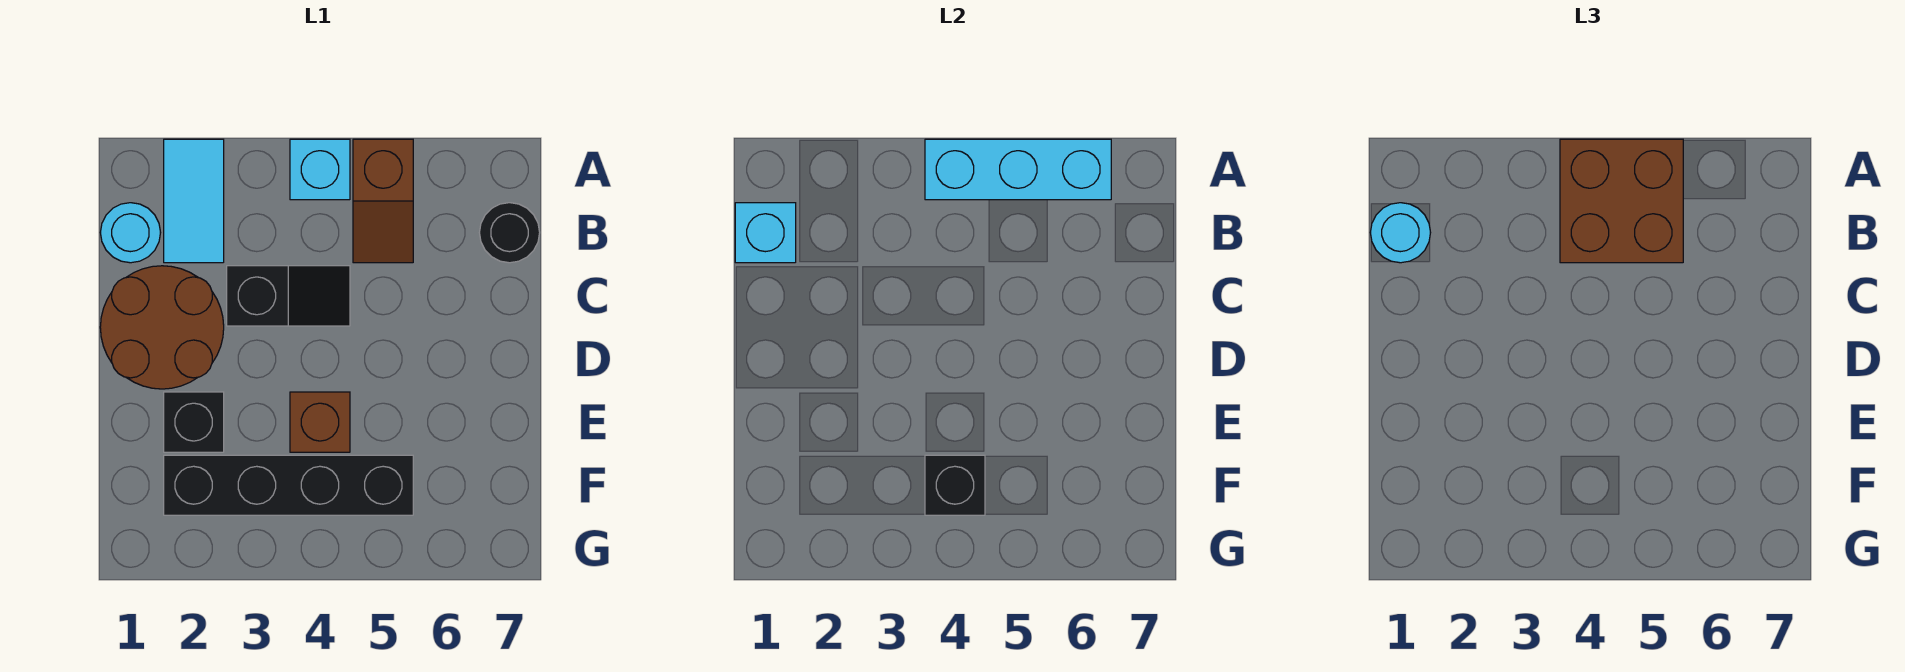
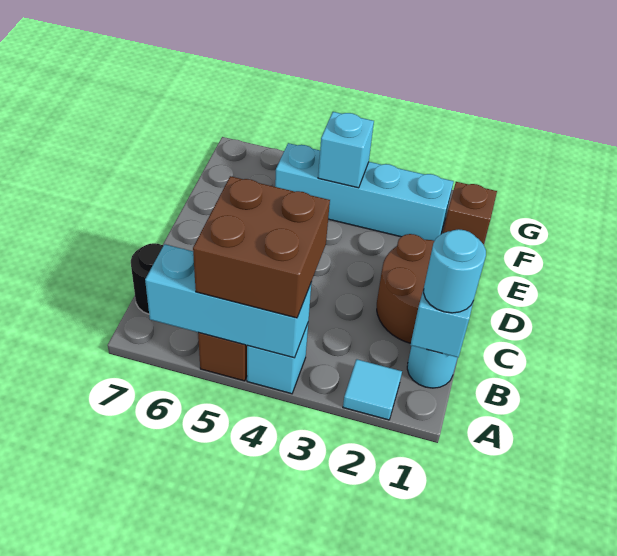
cyan 1x2 tile [164,139,224,263] -> cyan 1x1 tile [343,359,402,420]
black 1x2 slope [227,266,350,326] -> none
black 1x1 brick [164,392,224,452] -> none
brown 1x1 brick [290,392,350,452] -> brown 1x1 brick moved to [443,182,497,244]
black 1x4 brick [164,455,413,515] -> cyan 1x4 brick [275,143,454,241]
black 1x1 brick [925,455,985,515] -> cyan 1x1 brick [318,112,374,188]

